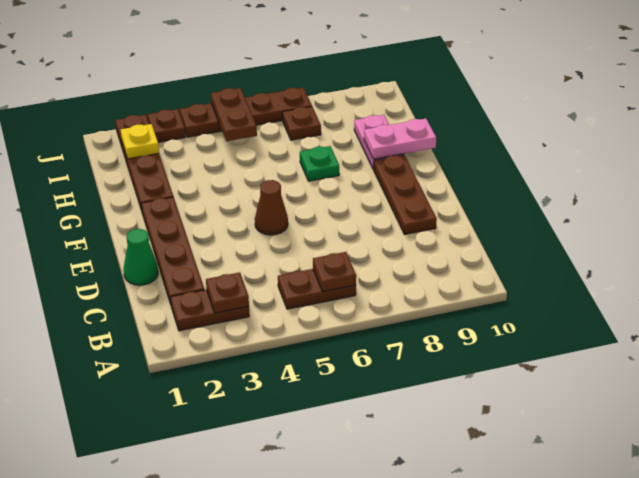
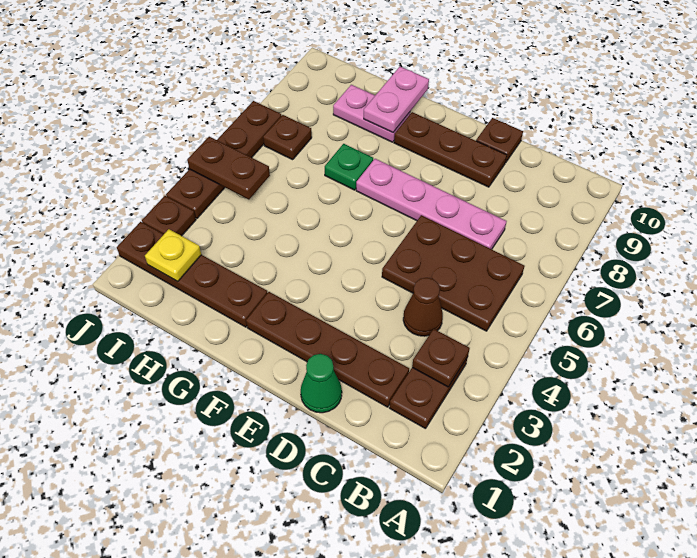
brown 1x2 plate [278,269,356,309] -> brown 2x3 plate [382,215,524,331]
brown 1x1 plate [313,252,356,292] -> brown 1x1 plate moved to [476,118,523,163]
none -> pink 1x4 plate [356,159,507,249]
brown 1x1 cone [255,180,288,235] -> brown 1x1 cone moved to [403,278,443,336]

